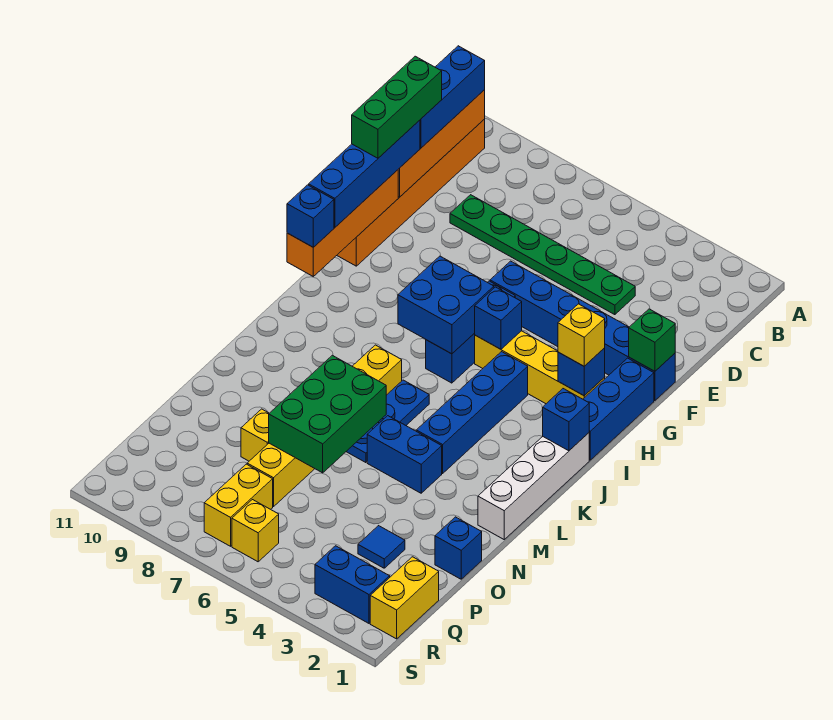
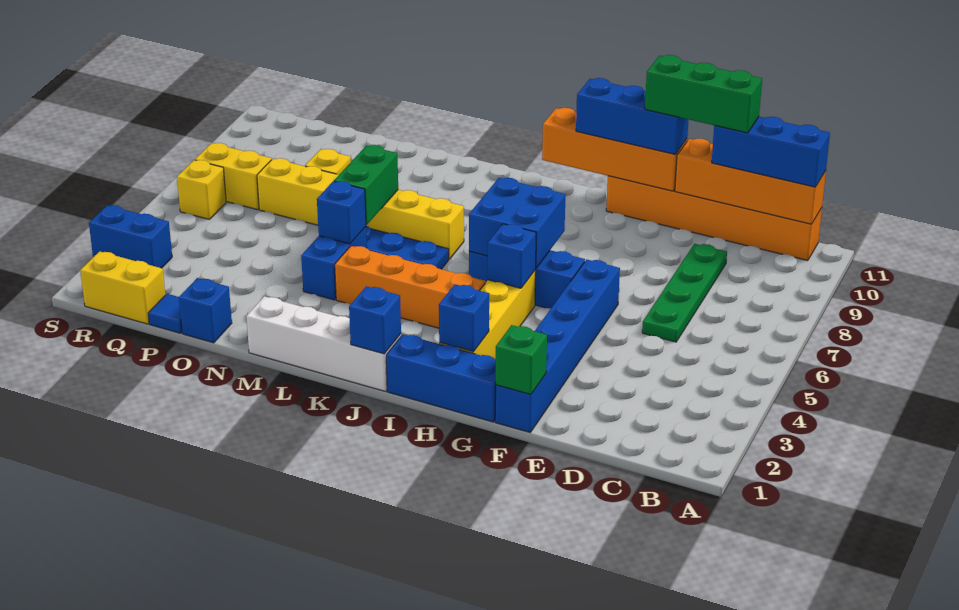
green 1x6 plate [450,195,635,315] -> green 1x4 plate [642,244,727,342]
blue 1x4 brick [309,120,420,227] -> blue 1x3 brick [576,78,688,154]
yellow 1x1 brick [558,304,605,366] -> none
blue 1x4 brick [416,352,528,473] -> orange 1x4 brick [335,246,485,328]
blue 1x1 brick [287,185,334,247] -> blue 1x1 brick moved to [317,181,366,244]
green 2x3 brick [269,355,386,473] -> green 1x2 brick [334,145,398,225]
blue 1x1 tile [358,526,405,568] -> blue 1x1 tile moved to [148,294,182,333]
blue 1x2 brick [315,546,390,623] -> blue 1x2 brick turned to [89,205,172,268]

